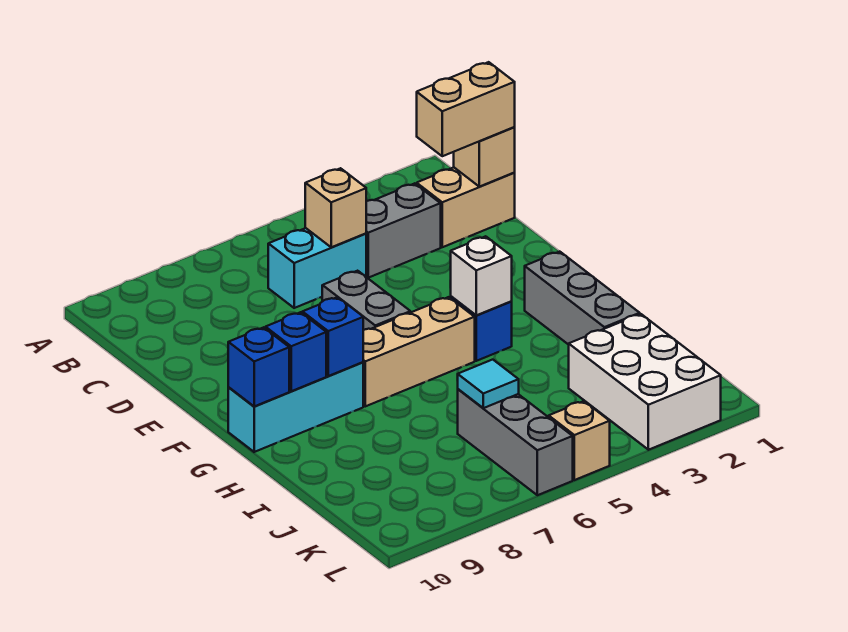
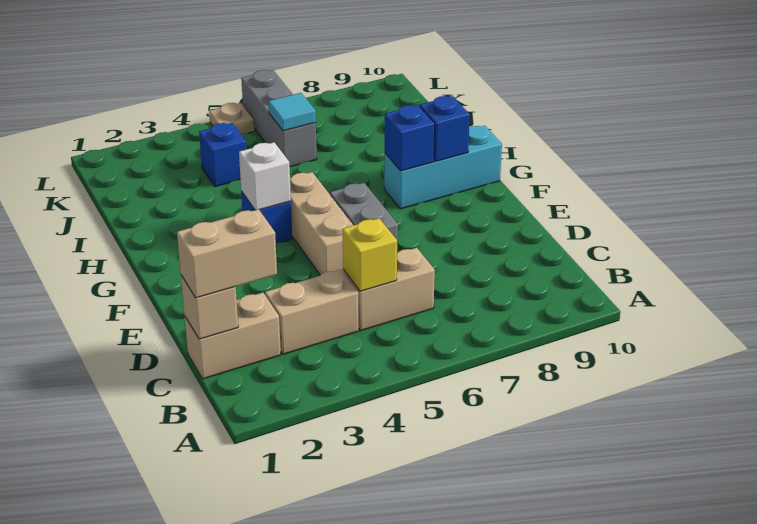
grey 1x2 brick [366,183,441,278] -> tan 1x2 brick [265,270,359,354]
cyan 1x2 brick [268,228,366,308] -> tan 1x2 brick [343,248,435,331]
tan 1x1 brick [305,168,366,247] -> yellow 1x1 brick [343,218,397,291]
grey 1x3 brick [525,251,640,345] -> none
tan 1x3 brick [363,297,475,406] -> tan 1x3 brick turned to [290,172,353,275]
blue 1x1 brick [228,327,289,406] -> blue 1x1 brick moved to [199,123,246,187]
white 2x3 brick [569,314,721,450] -> none
tan 1x1 brick [549,401,610,480] -> tan 1x1 plate [209,103,255,133]

